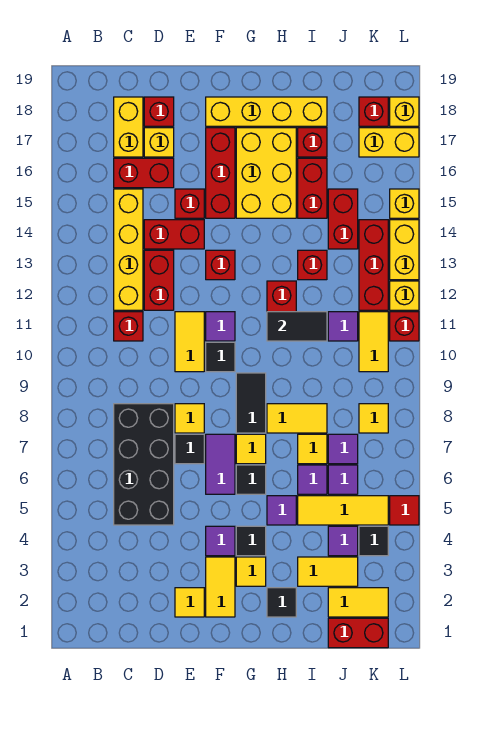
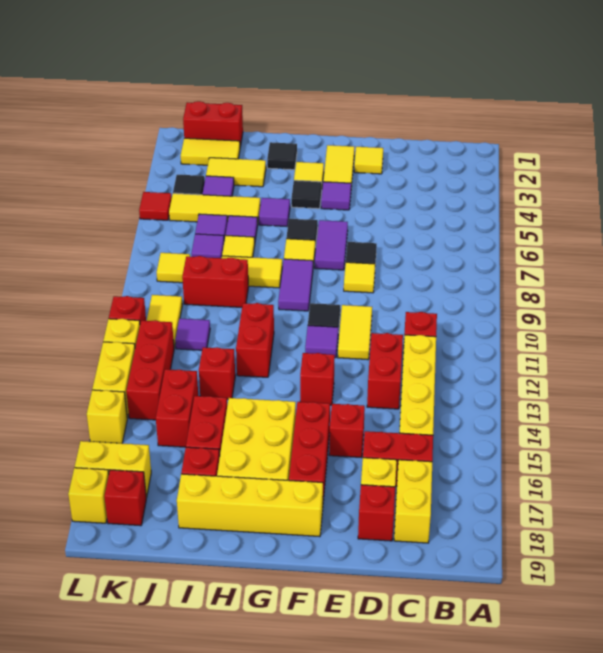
black 2x4 brick [114,404,174,525] -> none
red 1x2 brick [144,220,204,249] -> red 1x2 brick moved to [182,256,249,307]
black 1x2 tile [236,373,266,433] -> purple 1x2 tile [278,259,313,311]
black 1x2 tile [267,312,327,341] -> none

